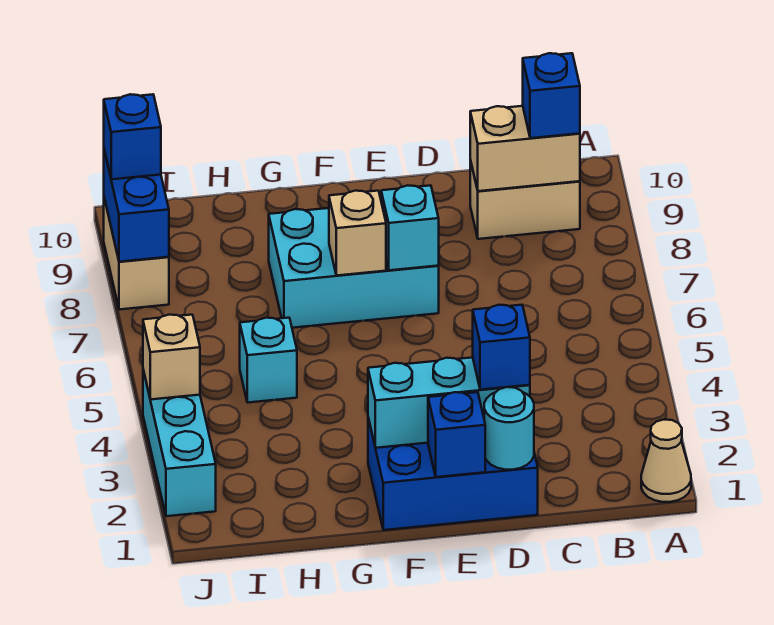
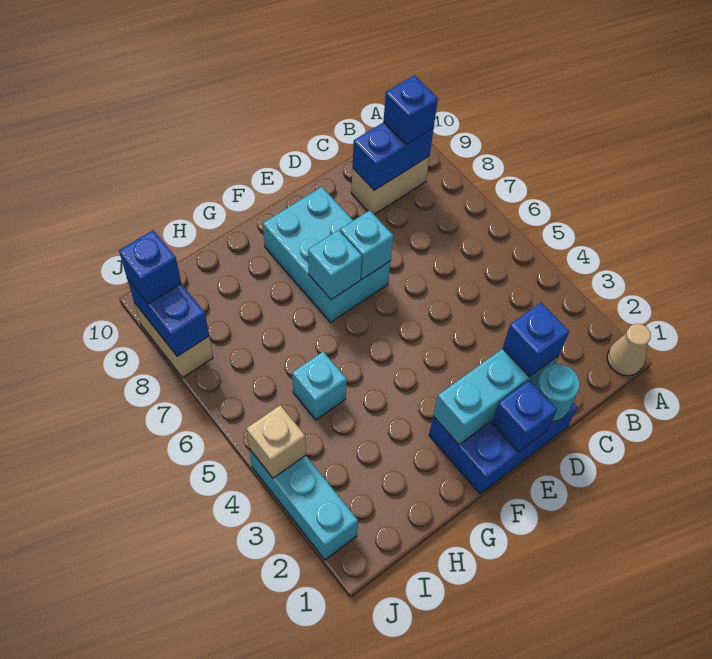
tan 1x2 brick [470,106,580,191] -> blue 1x2 brick [353,122,434,190]
cyan 2x3 brick [269,208,439,328] -> cyan 2x3 brick turned to [263,187,391,322]
tan 1x1 brick [329,191,386,275] -> cyan 1x1 brick [308,230,362,300]

